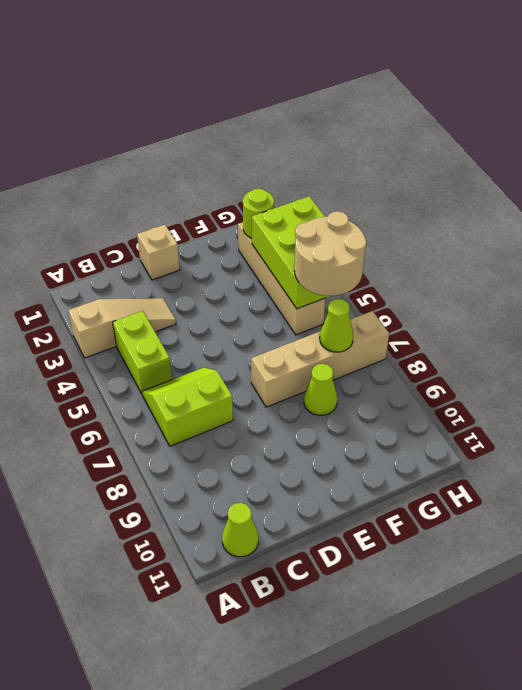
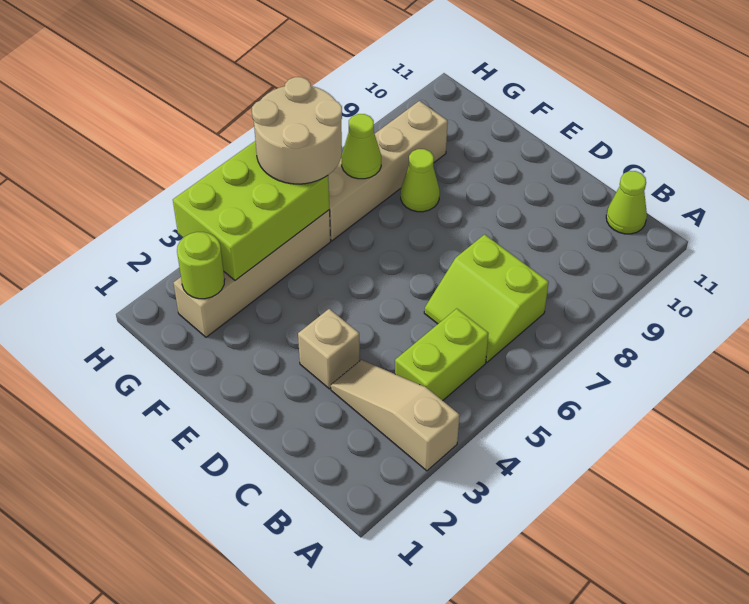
tan 1x1 brick [137,225,180,280] -> tan 1x1 brick moved to [298,309,360,389]
tan 1x4 brick [251,311,389,407] -> tan 1x4 brick turned to [328,101,448,241]

